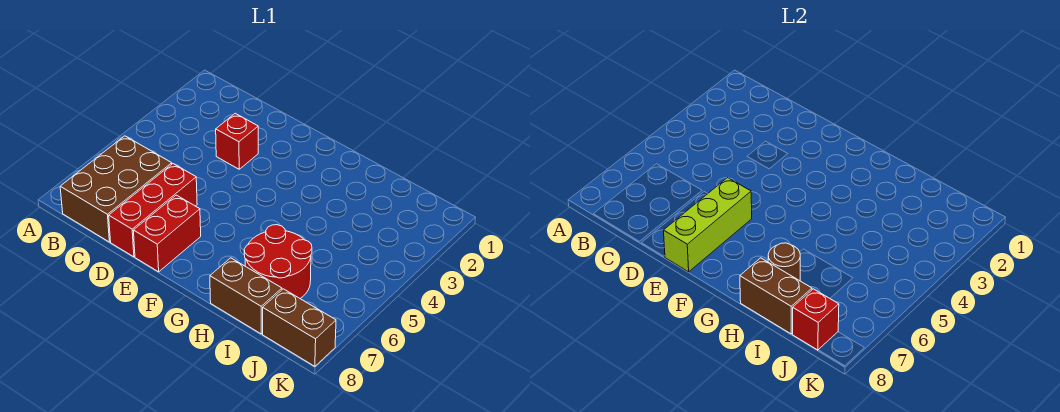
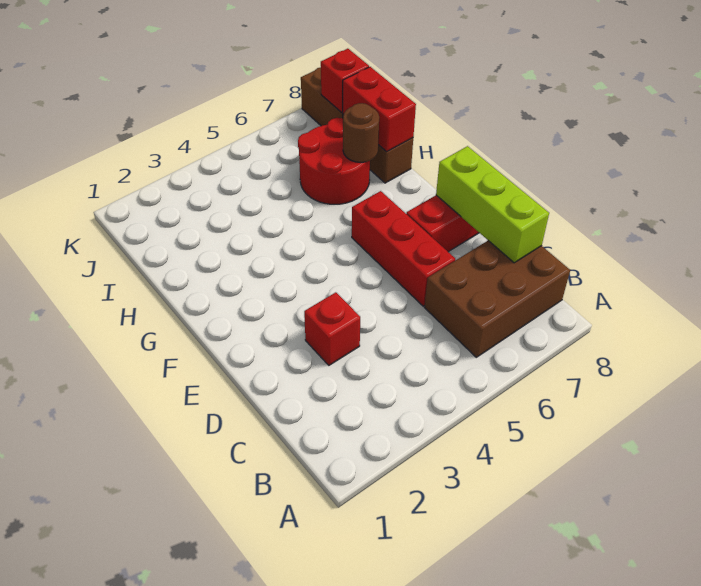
red 1x3 brick [109,164,197,257] -> red 1x3 brick turned to [352,191,455,306]
lime 1x3 brick [663,178,752,272] -> lime 1x3 brick turned to [436,146,549,263]
brown 1x2 brick [740,258,812,334] -> red 1x2 brick [342,67,416,152]

